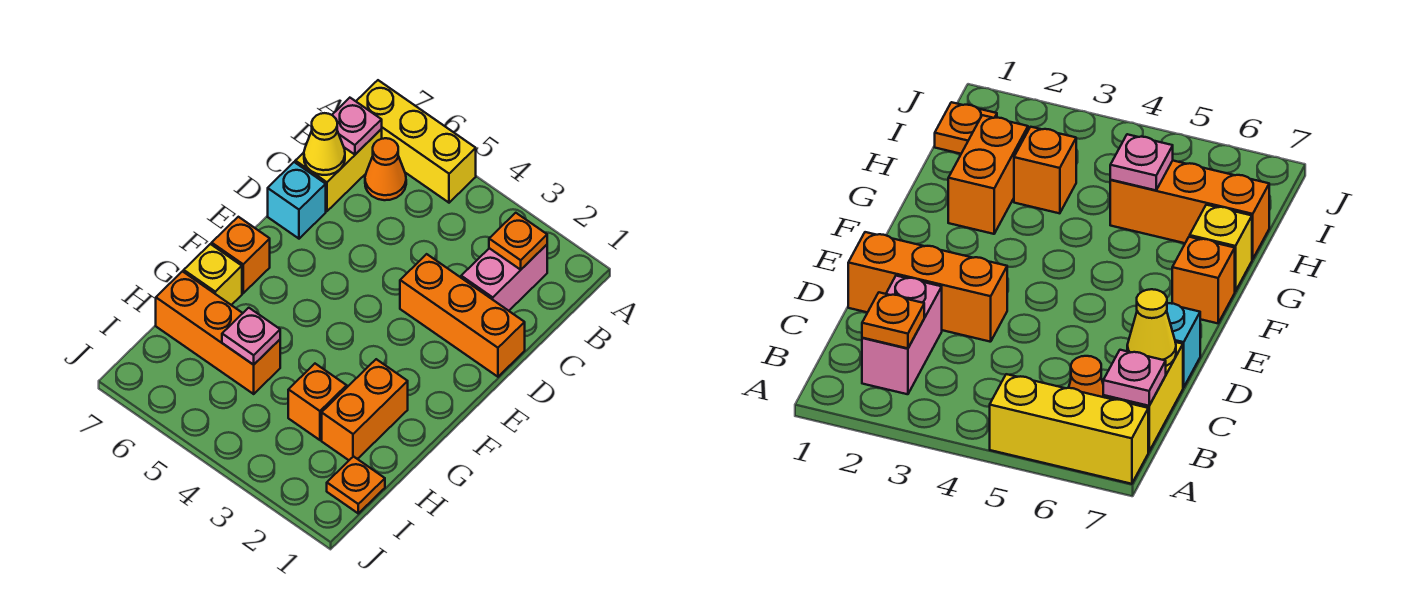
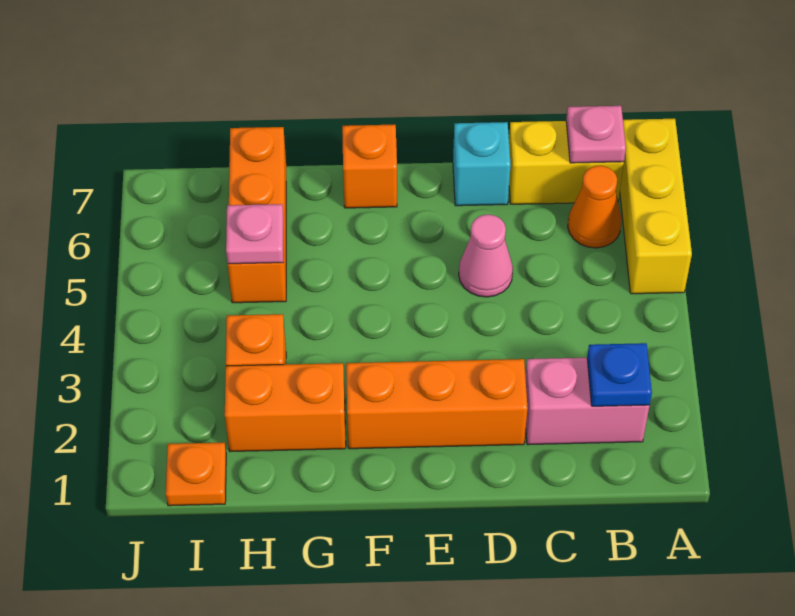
orange 1x1 plate [489,213,547,270] -> blue 1x1 plate [587,343,652,406]
yellow 1x1 cone [304,113,345,175] -> none
orange 1x3 brick [400,254,525,377] -> orange 1x3 brick turned to [346,359,528,449]
none -> pink 1x1 cone [459,215,513,297]
yellow 1x1 brick [184,244,242,305] -> none

